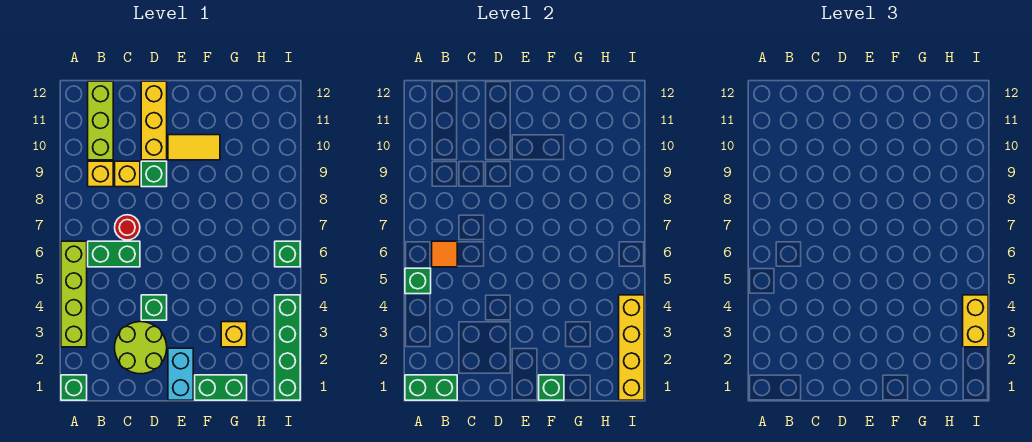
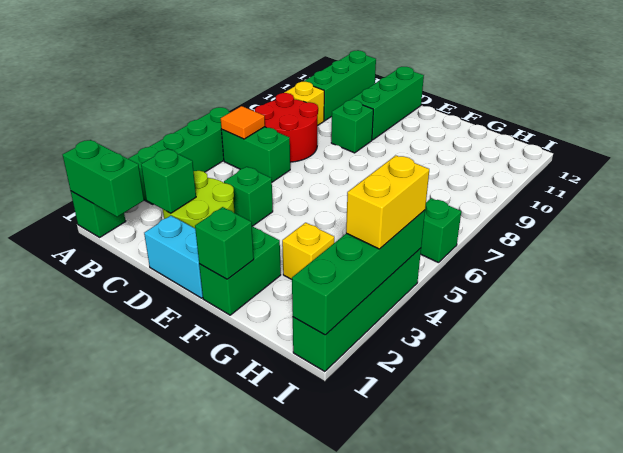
lime 1x4 brick [61,241,87,347] -> green 1x4 brick [128,107,230,204]
green 1x1 brick [405,268,431,294] -> green 1x1 brick moved to [141,149,196,213]
lime 1x3 brick [88,81,113,160] -> green 1x3 brick [303,50,376,121]
red 1x1 round brick [115,215,140,240] -> red 2x2 round brick [255,93,318,162]
yellow 1x1 brick [115,161,140,187] -> none
yellow 1x3 brick [141,81,167,160] -> green 1x3 brick [351,67,424,140]
cyan 1x2 brick [168,348,193,400] -> cyan 1x2 brick turned to [144,216,203,298]
yellow 1x2 tile [168,135,220,160] -> none
green 1x2 brick [195,375,247,400] -> green 1x2 brick turned to [199,226,281,315]
yellow 1x4 brick [619,295,644,400] -> green 1x4 brick [292,210,425,335]

